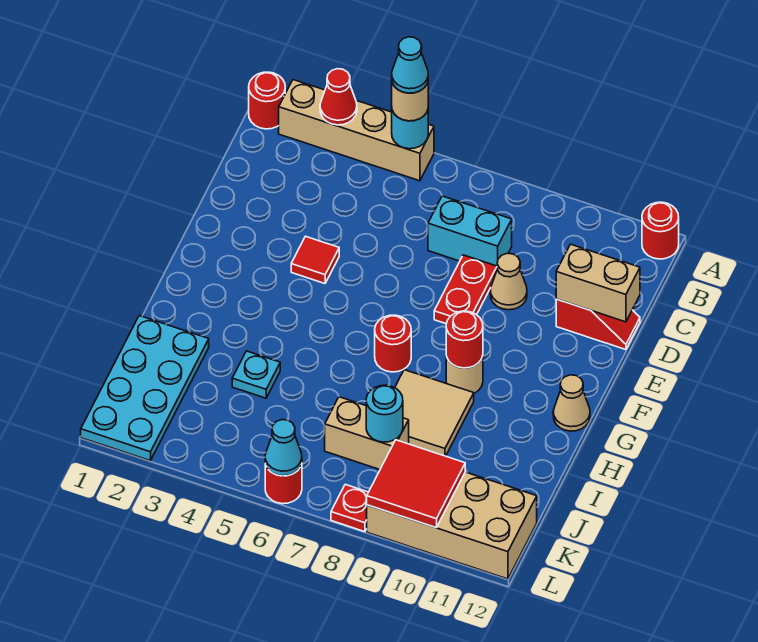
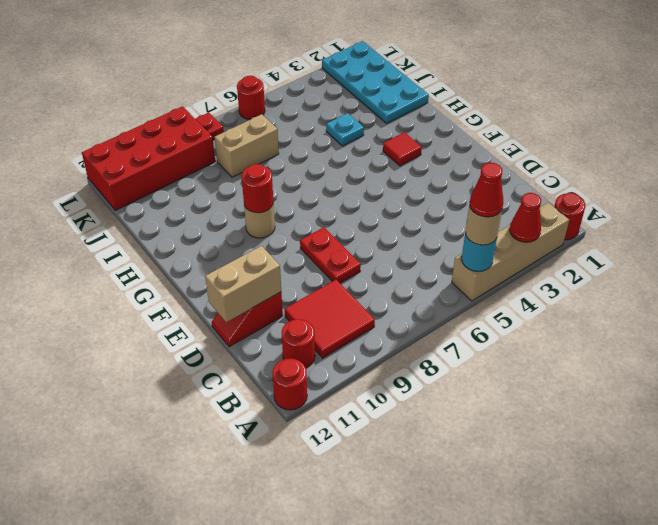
cyan 1x1 cone [392,37,428,93] -> red 1x1 cone [470,163,503,217]
cyan 1x2 brick [428,196,512,266] -> none
tan 1x1 cone [490,253,527,310] -> none
red 1x1 tile [291,236,339,284] -> red 1x1 tile moved to [383,132,422,166]
red 1x1 round brick [375,315,411,372] -> red 1x1 round brick moved to [282,319,315,368]
tan 1x1 cone [553,375,590,431] -> none
tan 2x2 tile [395,370,474,456] -> none
cyan 1x1 round brick [366,385,403,442] -> none
tan 2x4 brick [367,472,537,579] -> red 2x4 brick [82,106,215,210]
red 2x2 tile [367,440,465,528] -> red 2x2 tile moved to [285,280,375,358]
cyan 1x1 cone [265,420,302,476] -> none

